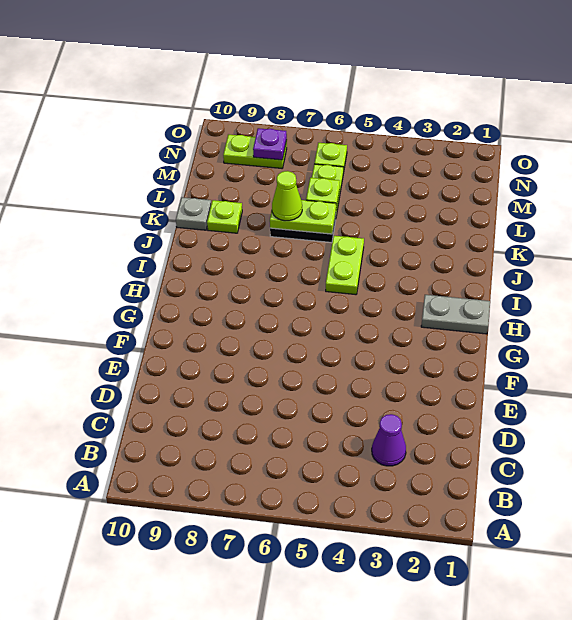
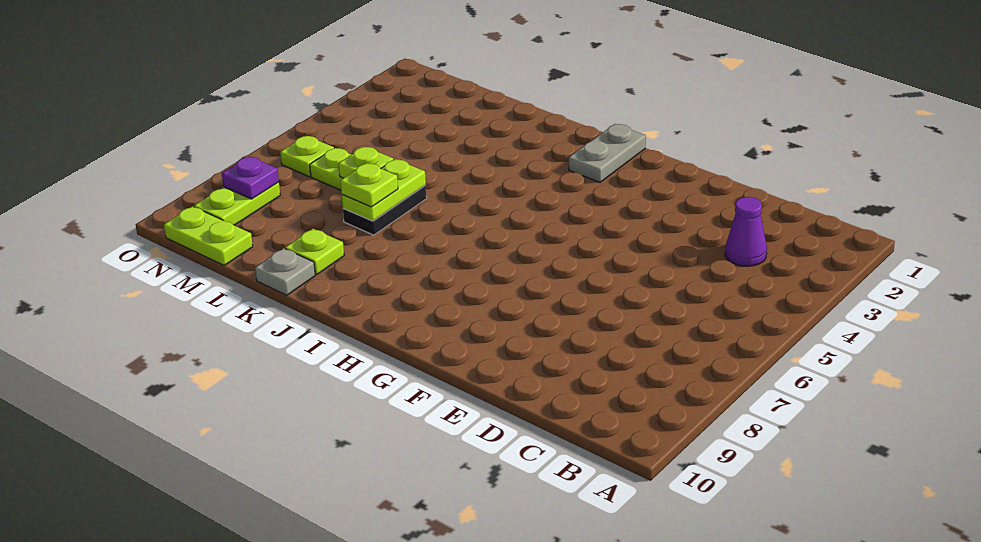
lime 1x2 plate [326,236,364,295] -> lime 1x2 plate moved to [164,206,253,265]
lime 1x1 cone [272,171,302,221] -> lime 1x1 plate [340,163,398,207]

